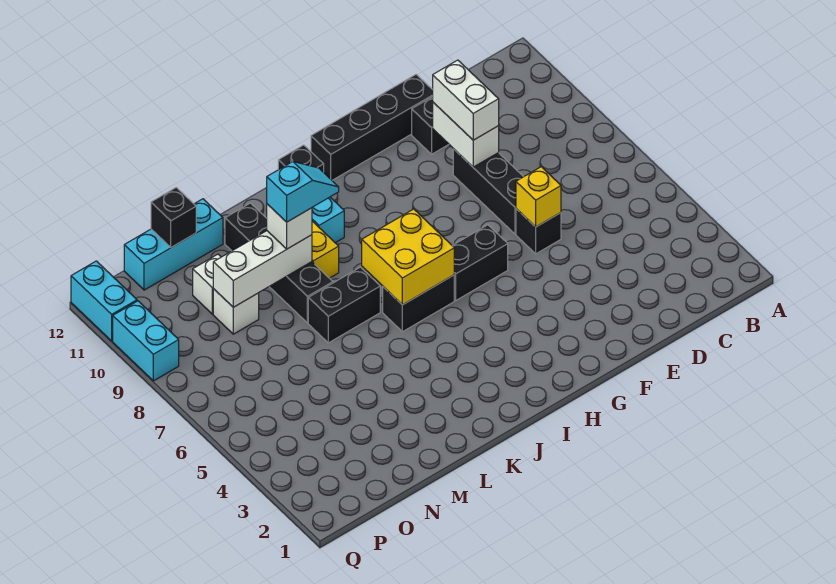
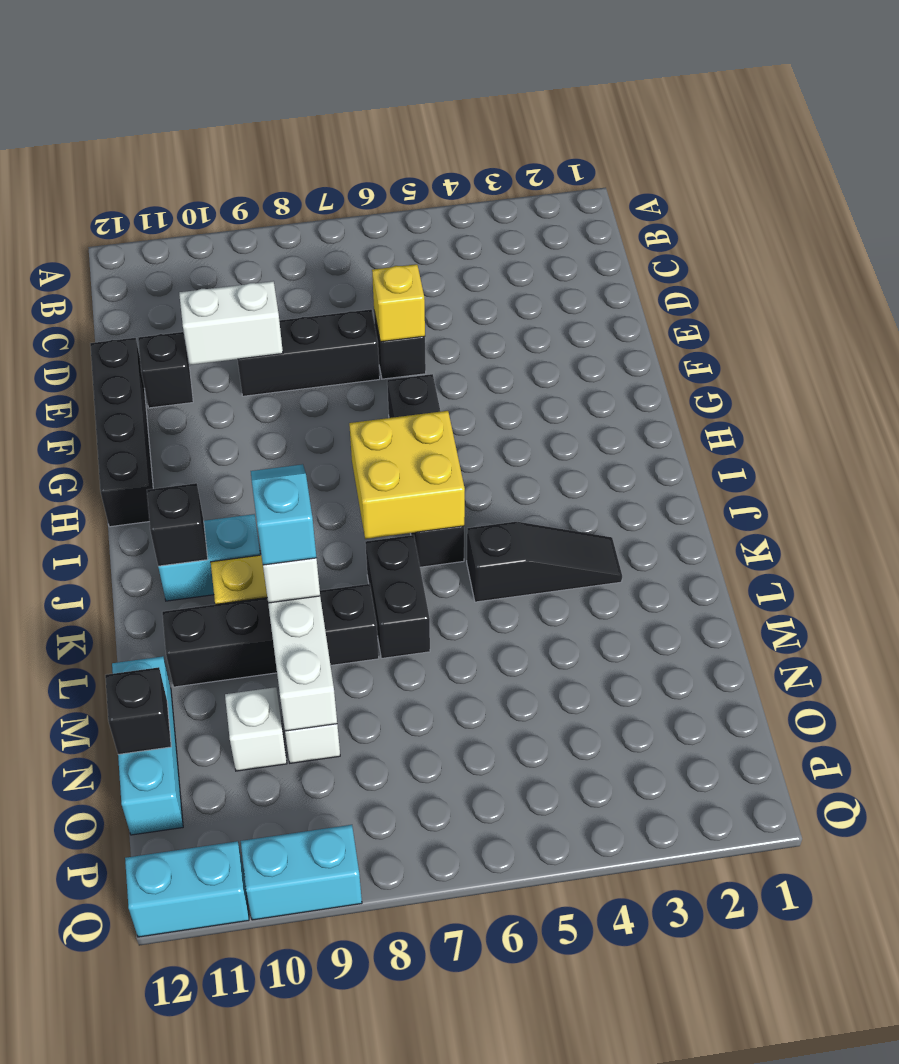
white 1x2 brick [433,60,499,140] -> none
none -> black 1x3 slope [467,522,622,602]

